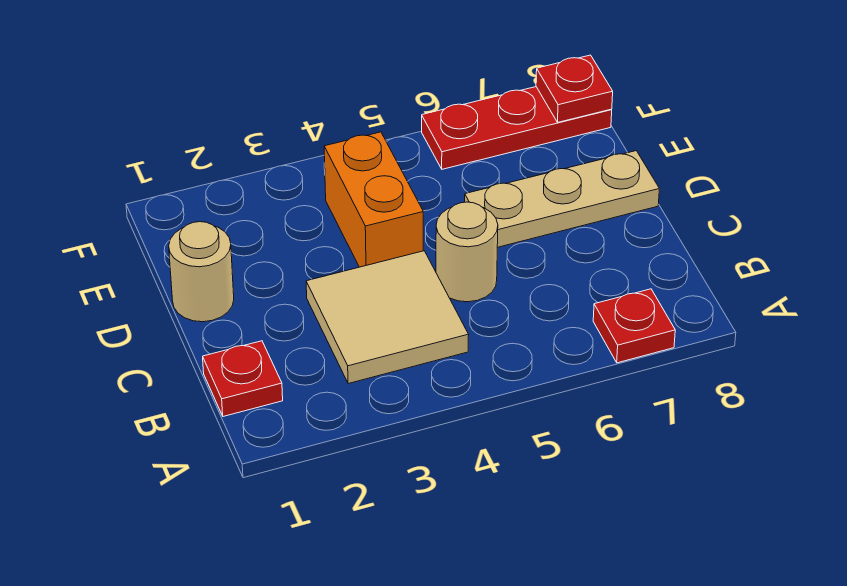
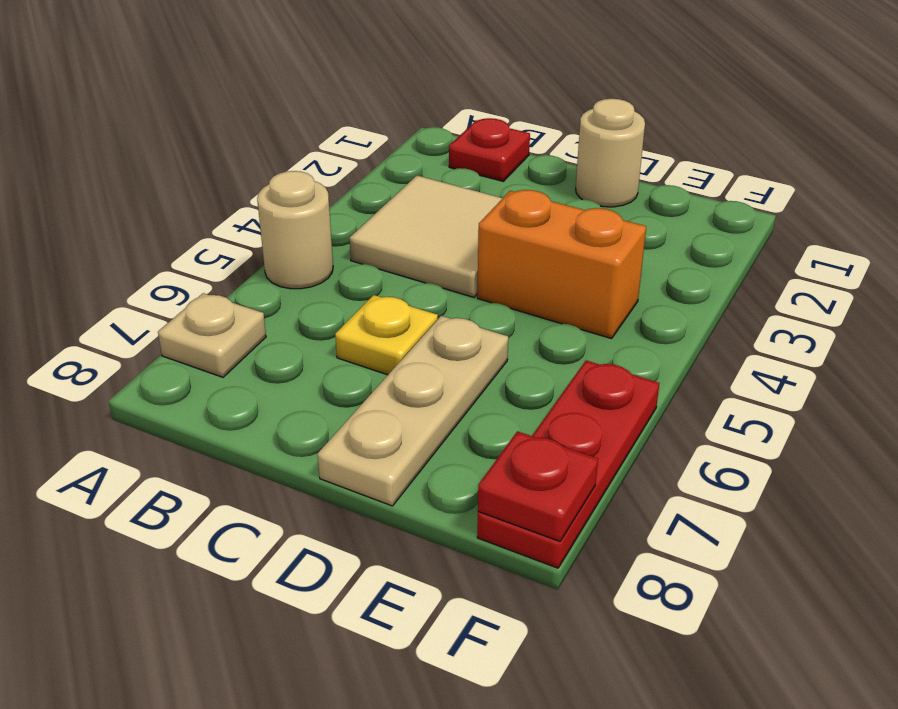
red 1x1 plate [593,289,675,363] -> tan 1x1 plate [158,293,266,377]
tan 1x1 round brick [436,202,498,302] -> tan 1x1 round brick moved to [257,171,333,289]
none -> yellow 1x1 plate [335,295,438,375]

